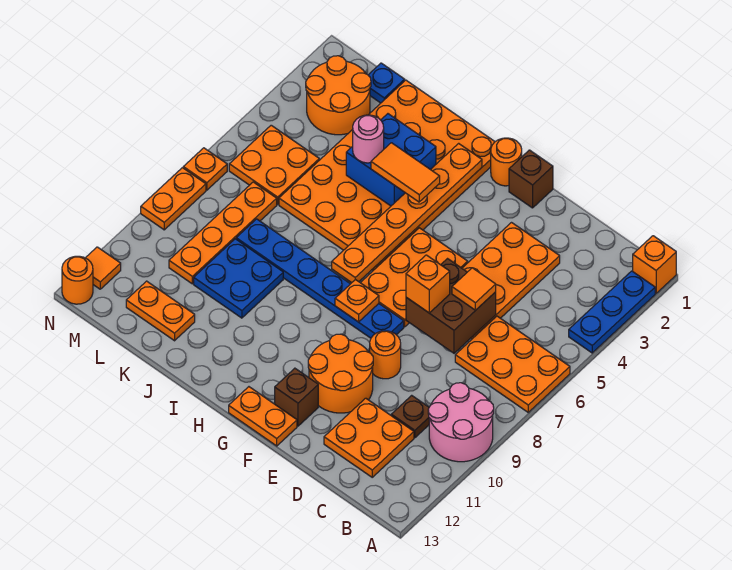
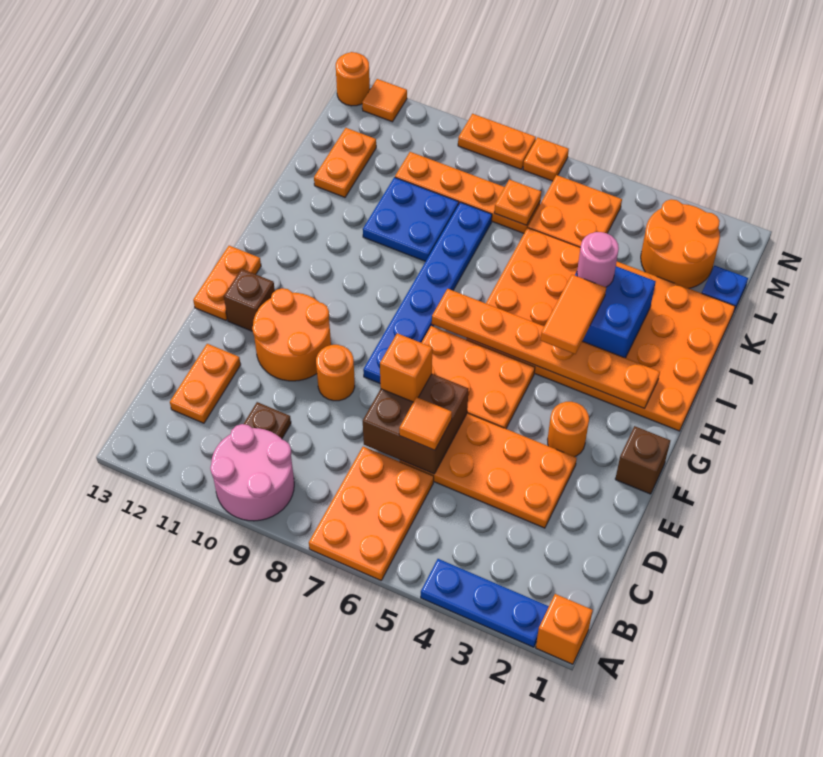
orange 2x2 plate [324,398,414,477] -> orange 1x2 plate [170,344,241,423]
orange 1x1 round brick [491,138,522,186] -> orange 1x1 round brick moved to [548,402,589,457]
orange 1x1 plate [335,279,379,322] -> orange 1x1 plate moved to [494,180,541,225]

